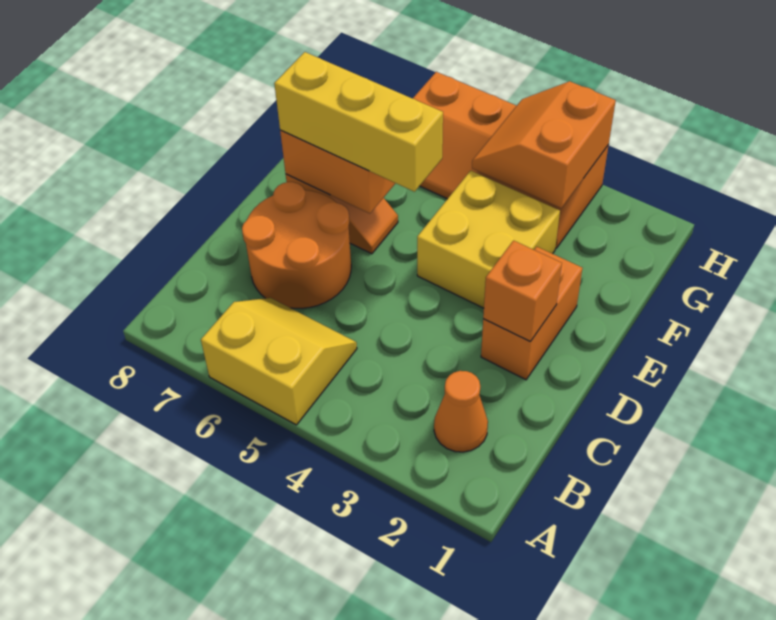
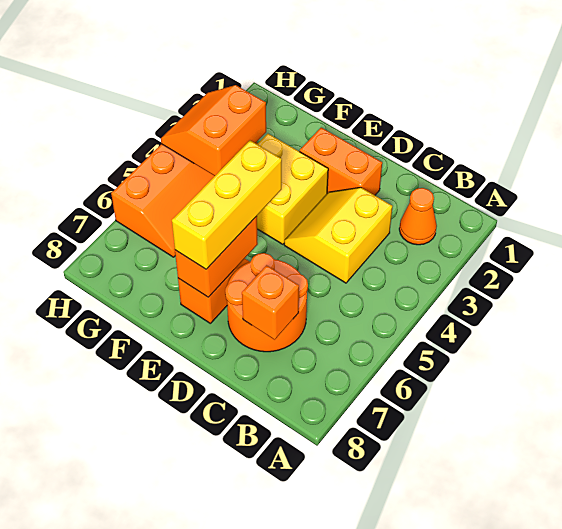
yellow 2x2 slope [201,298,357,425] -> yellow 2x2 slope moved to [284,187,393,283]
orange 1x1 brick [483,241,562,342] -> orange 1x1 brick moved to [242,265,299,340]
orange 2x2 slope [472,81,616,208] -> orange 2x2 slope turned to [161,85,266,176]

